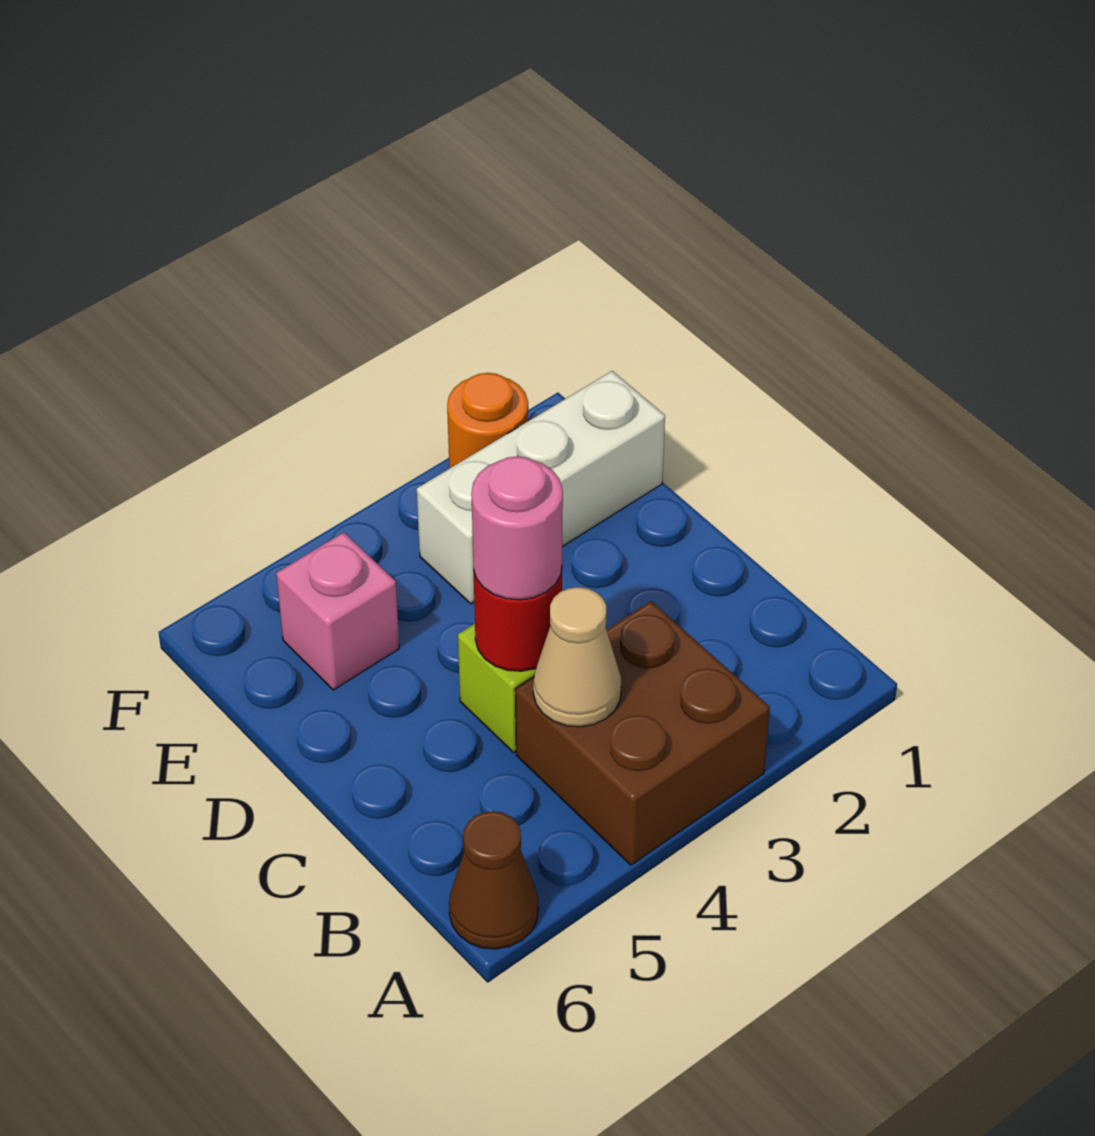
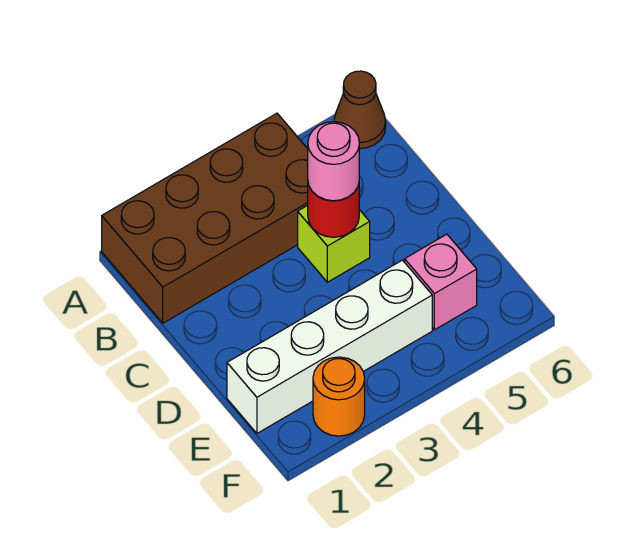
brown 2x2 brick [515,601,770,865] -> brown 2x4 brick [102,113,308,323]
tan 1x1 cone [533,587,621,727] -> none
white 1x3 brick [417,371,665,604] -> white 1x4 brick [227,260,432,433]

